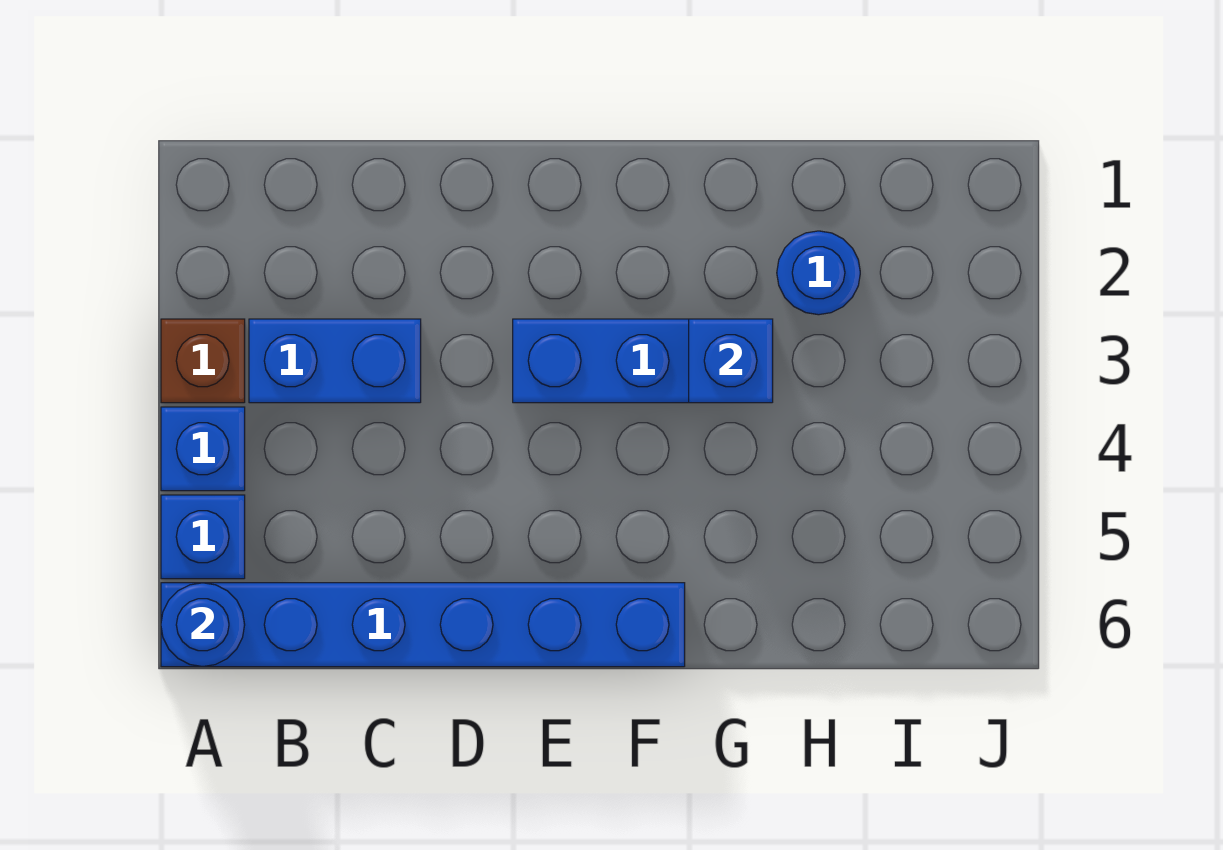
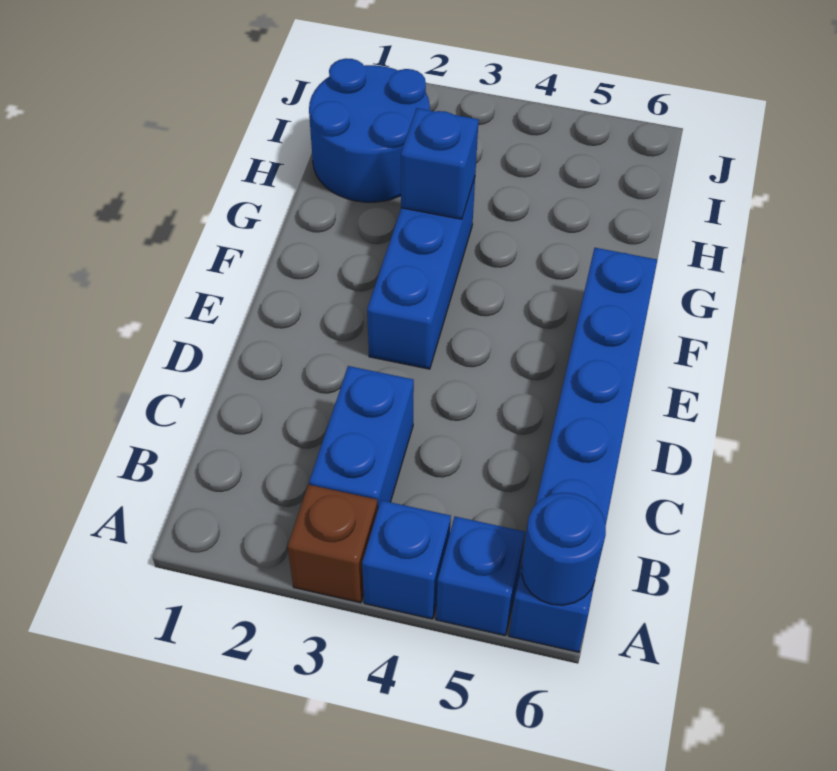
blue 1x1 round brick [777,231,860,315] -> blue 2x2 round brick [309,58,430,202]

